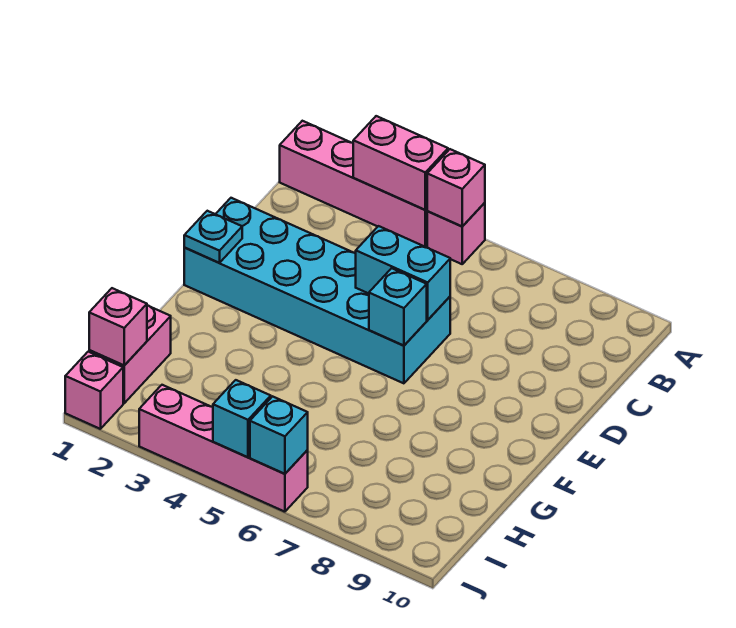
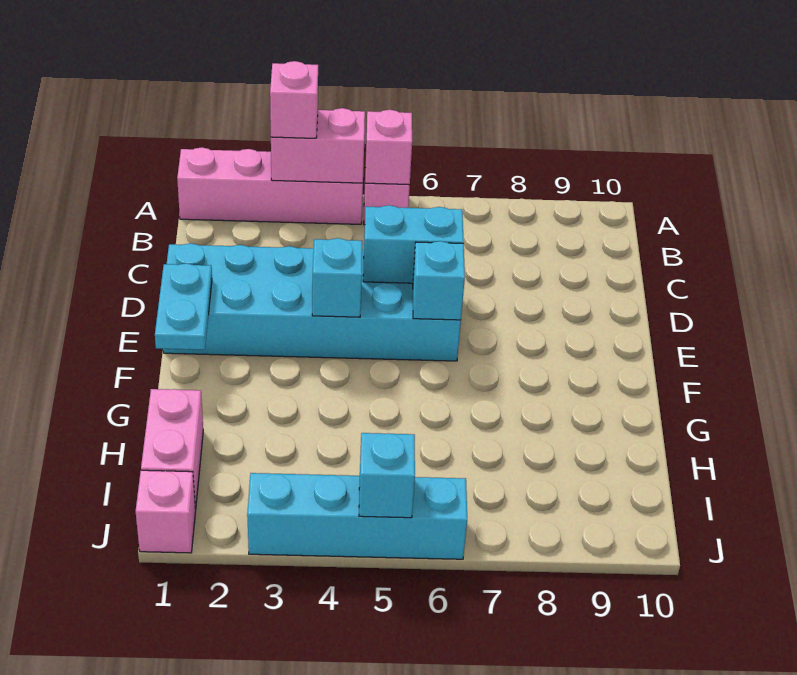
cyan 1x1 plate [184,211,242,263] -> cyan 1x2 plate [155,263,212,350]
pink 1x1 brick [89,288,147,365] -> pink 1x1 brick moved to [270,61,318,138]
pink 1x4 brick [139,385,308,512] -> cyan 1x4 brick [247,473,467,559]
cyan 1x1 brick [250,396,308,474] -> cyan 1x1 brick moved to [312,238,362,317]

